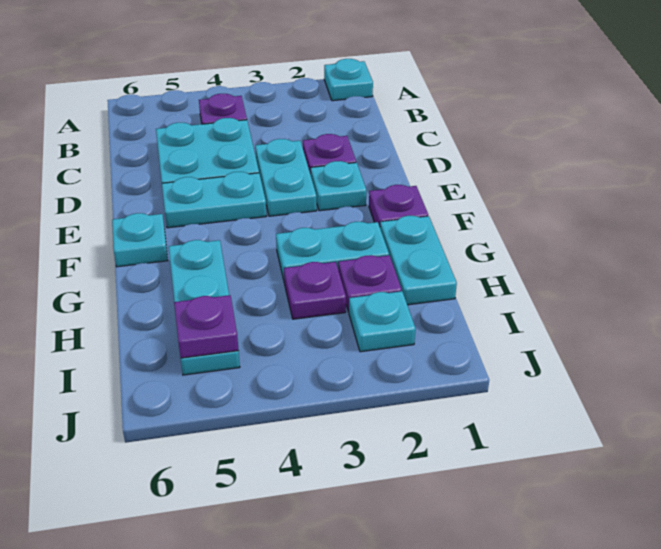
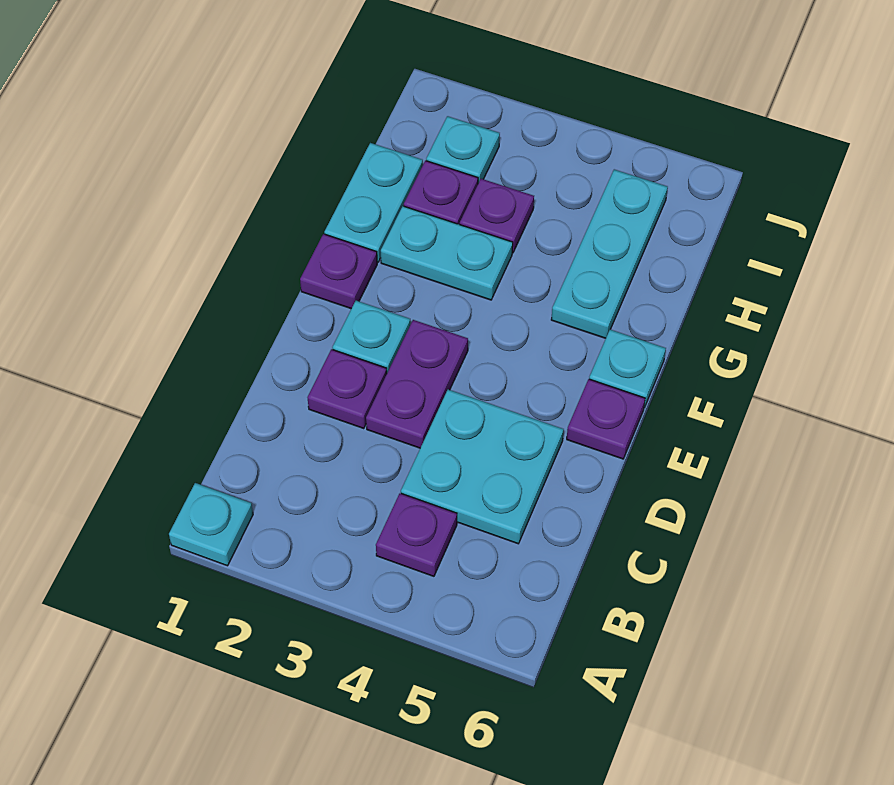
cyan 1x2 plate [255,139,317,216] -> purple 1x2 plate [366,320,468,448]
cyan 1x2 plate [162,172,266,228] -> none
purple 1x1 plate [174,295,238,358] -> purple 1x1 plate moved to [567,379,645,459]

